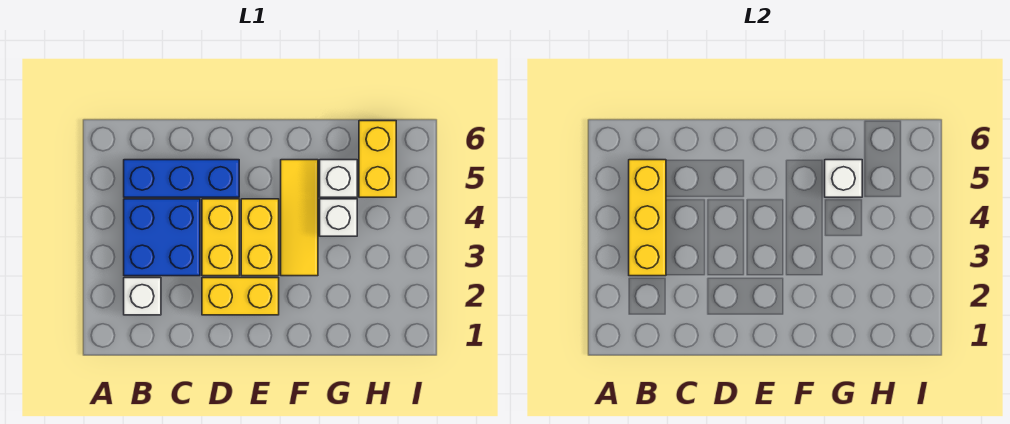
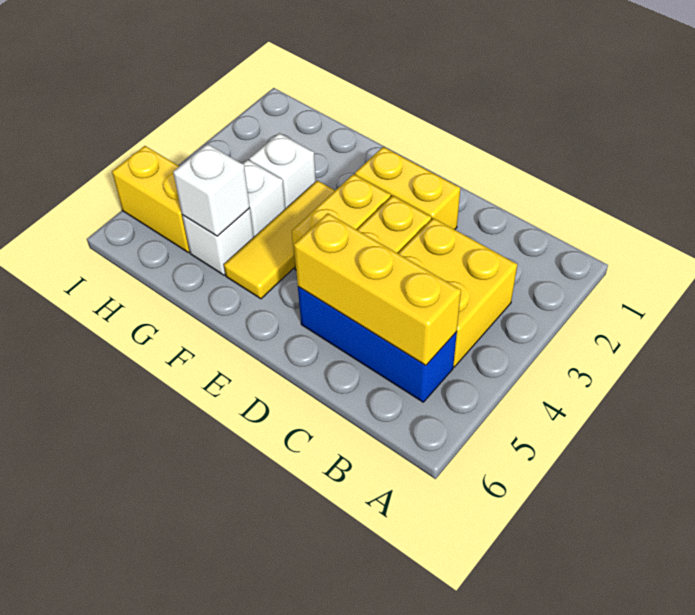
white 1x1 brick [124,278,161,315] -> white 1x1 brick moved to [249,133,316,209]
blue 2x2 brick [124,199,200,276] -> yellow 2x2 brick [398,218,517,367]
yellow 1x3 brick [629,160,666,276] -> yellow 1x3 brick turned to [294,213,461,366]
yellow 1x2 brick [359,121,396,197] -> yellow 1x2 brick turned to [112,146,190,253]

